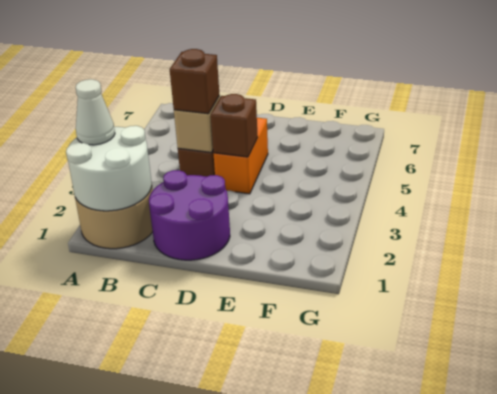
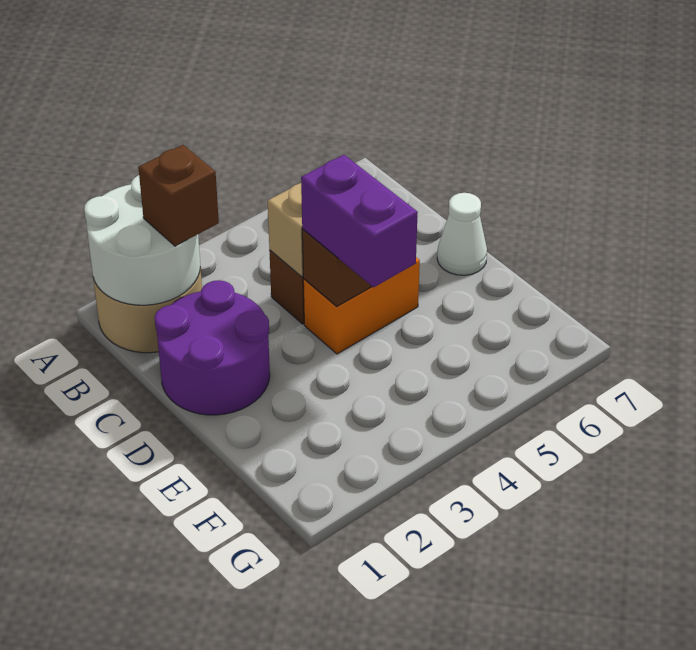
white 1x1 cone [76,79,115,145] -> white 1x1 cone moved to [437,193,487,275]
brown 1x1 brick [170,49,219,114] -> brown 1x1 brick moved to [138,145,219,246]
none -> purple 1x2 brick [301,155,418,287]

